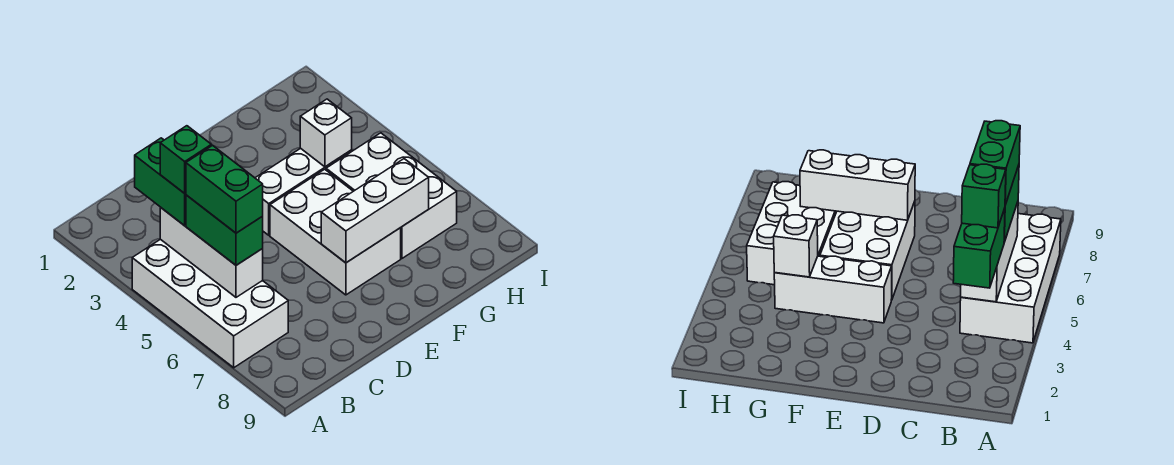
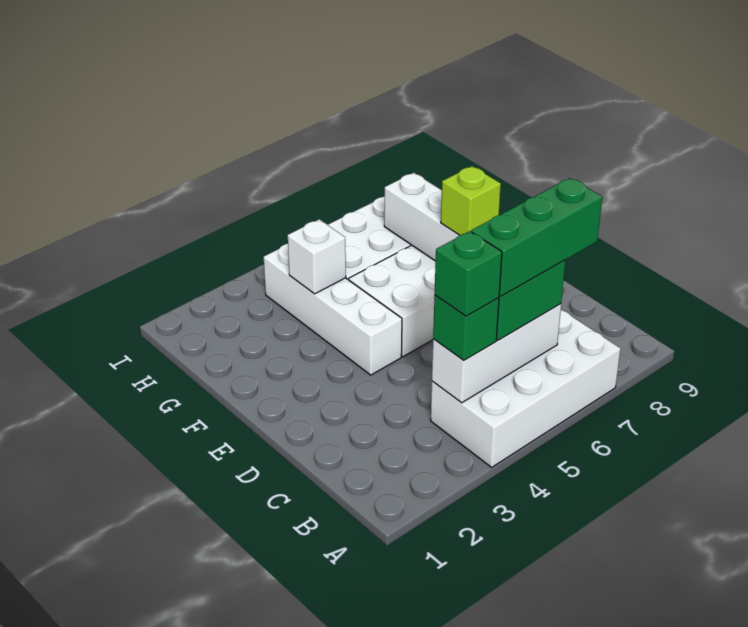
green 1x2 brick [135,138,186,226] -> green 1x1 brick [433,295,499,360]
green 1x2 brick [186,145,263,233] -> green 1x3 brick [471,178,602,296]
white 1x3 brick [256,148,352,235] -> white 1x4 brick [264,244,402,375]
none -> lime 1x1 brick [441,166,501,235]

